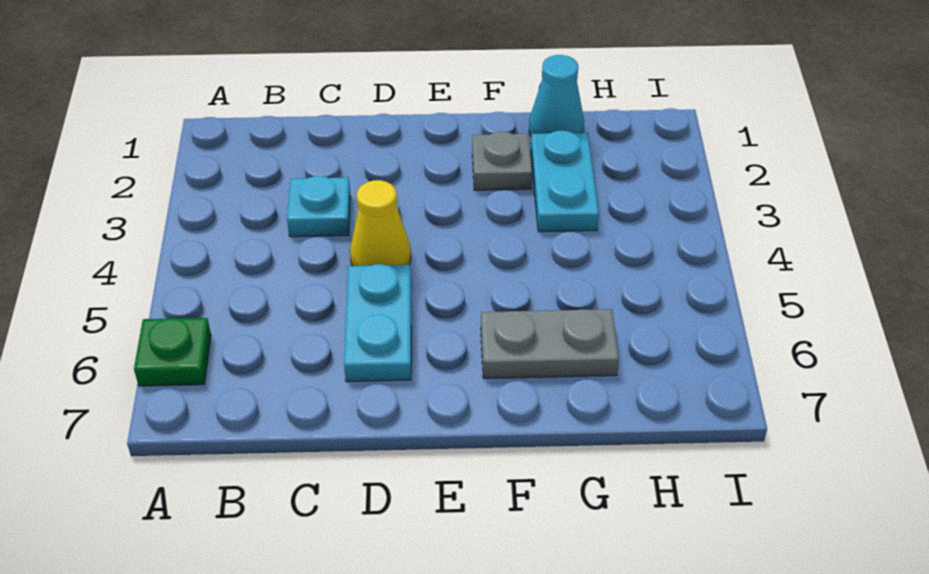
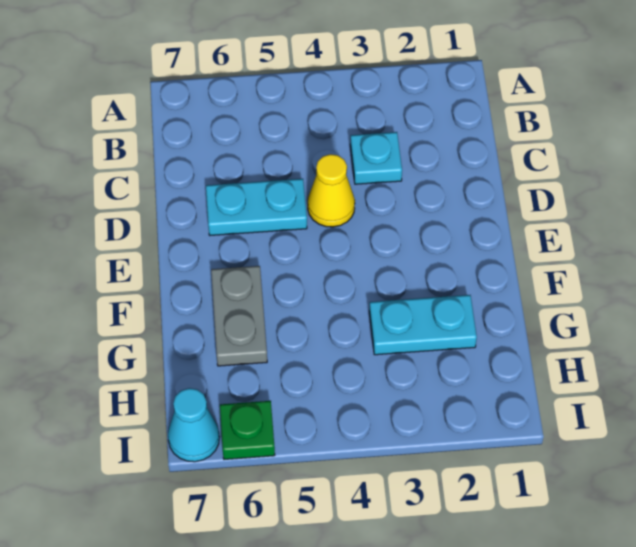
green 1x1 plate [134,318,211,386] -> green 1x1 plate moved to [220,401,275,459]
grey 1x1 plate [472,132,532,190] -> none
cyan 1x1 cone [529,55,584,136] -> cyan 1x1 cone moved to [168,388,220,462]

